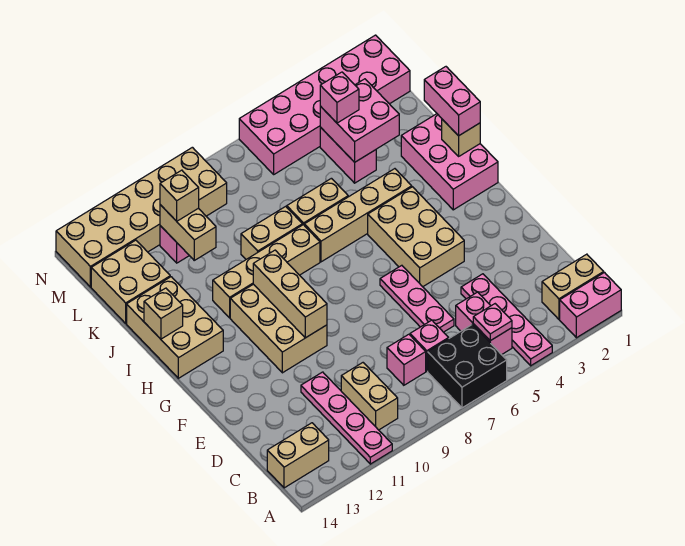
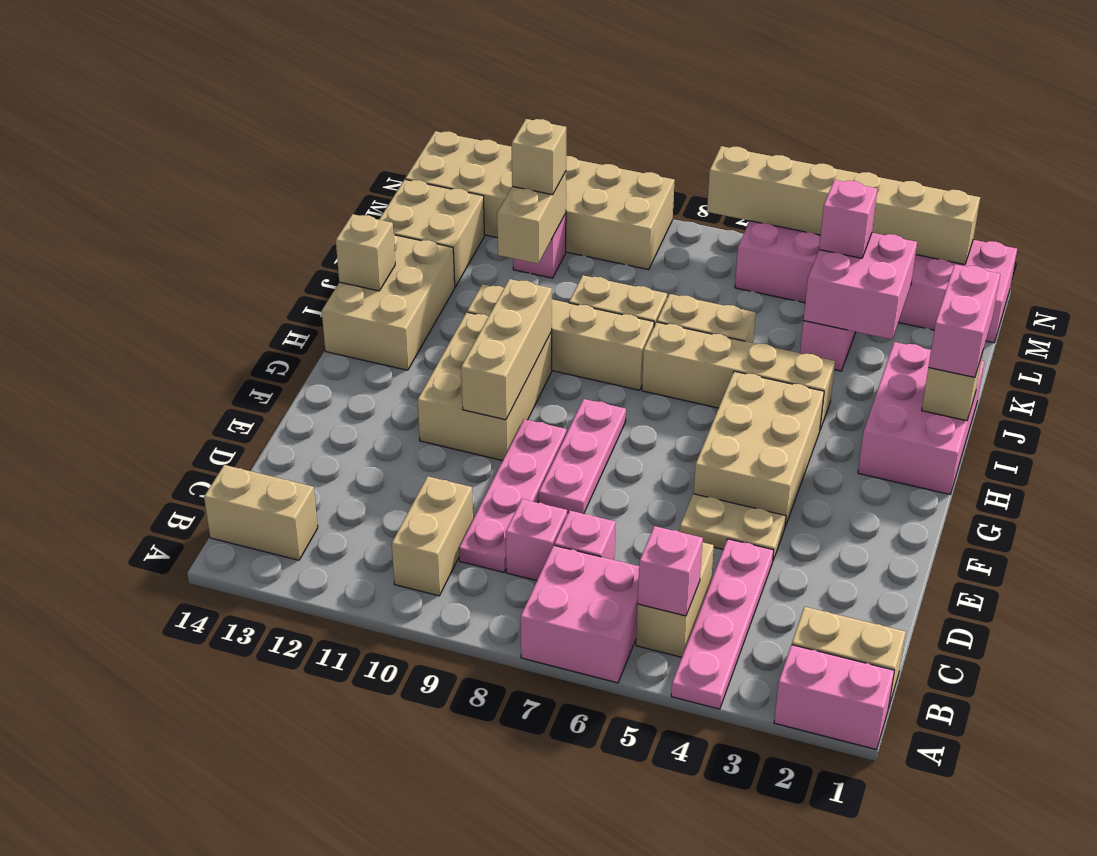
black 2x2 brick [428,325,507,408] -> pink 2x2 brick [520,545,639,683]
pink 1x4 plate [301,372,392,464] -> pink 1x4 plate moved to [459,419,566,572]
pink 1x2 brick [456,292,512,355] -> tan 1x2 brick [636,542,714,657]
pink 1x1 plate [473,304,512,341] -> pink 1x1 brick [638,526,703,616]
pink 1x3 plate [380,265,454,332] -> pink 1x3 plate moved to [539,399,626,514]
none -> tan 1x2 plate [680,494,786,560]
none -> tan 1x6 brick [707,146,980,265]

